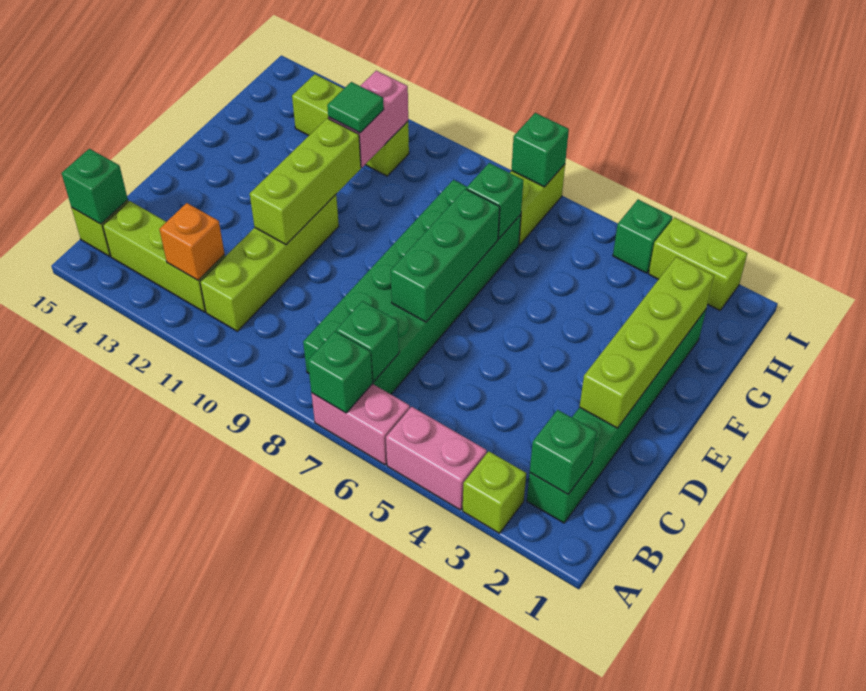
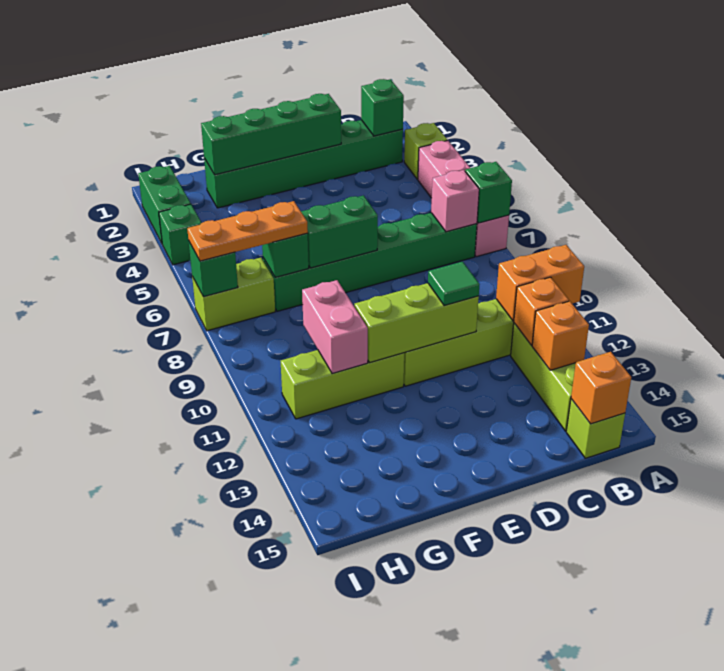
none -> orange 1x2 brick [496,245,584,321]
green 2x6 brick [303,180,521,394] -> green 1x6 brick [263,213,477,311]
green 1x1 brick [336,301,399,382] -> pink 1x1 brick [431,170,479,232]
none -> orange 1x1 brick [532,301,589,370]
green 1x1 brick [62,149,128,224] -> orange 1x1 brick [571,352,631,424]
lime 1x4 brick [580,257,714,428] -> green 1x4 brick [201,94,341,175]
green 1x3 brick [391,189,500,322] -> green 1x2 brick [301,196,378,268]
none -> orange 1x3 plate [187,201,308,261]
pink 1x2 brick [328,71,408,167] -> pink 1x2 brick turned to [302,280,368,374]
green 1x1 tile [327,82,384,133] -> green 1x1 tile moved to [428,262,480,306]
lime 1x3 brick [292,74,409,176] -> lime 1x3 brick turned to [281,350,404,419]
lime 1x2 brick [649,217,747,310] -> green 1x2 brick [138,166,191,243]

